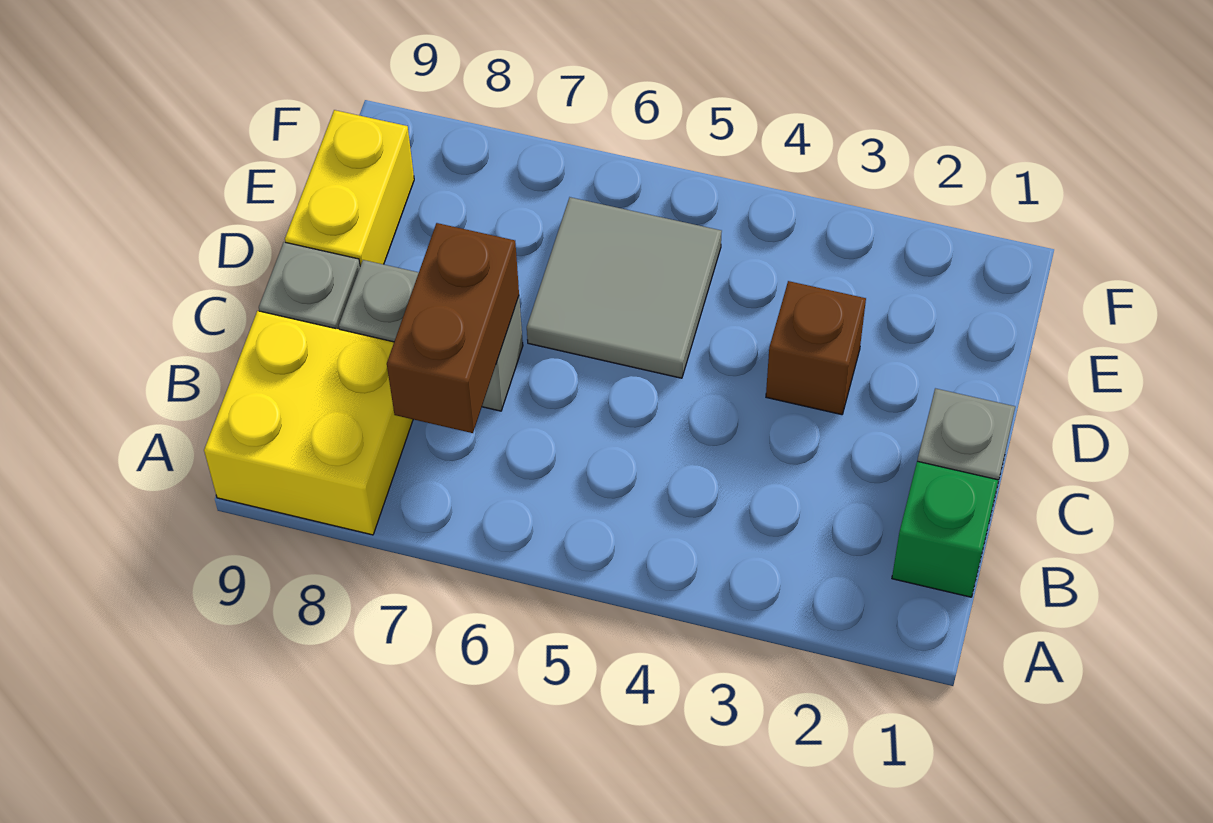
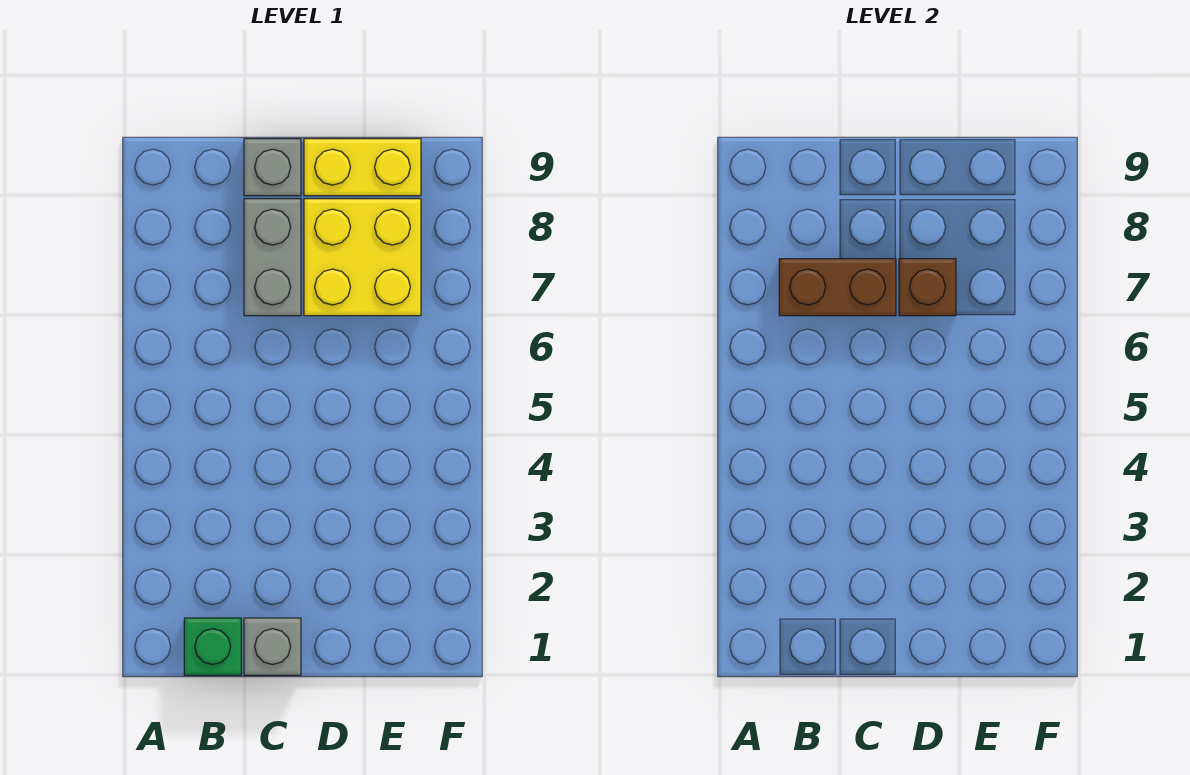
yellow 2x2 brick [204,311,413,535] -> yellow 2x2 brick moved to [304,199,421,316]
brown 1x1 brick [766,281,866,415] -> brown 1x1 brick moved to [899,259,956,316]
grey 2x2 tile [527,197,722,378] -> none

